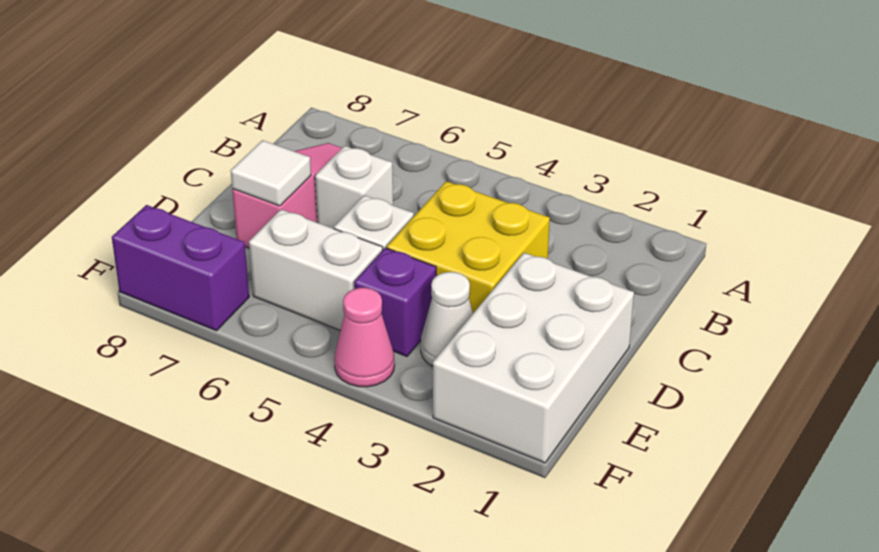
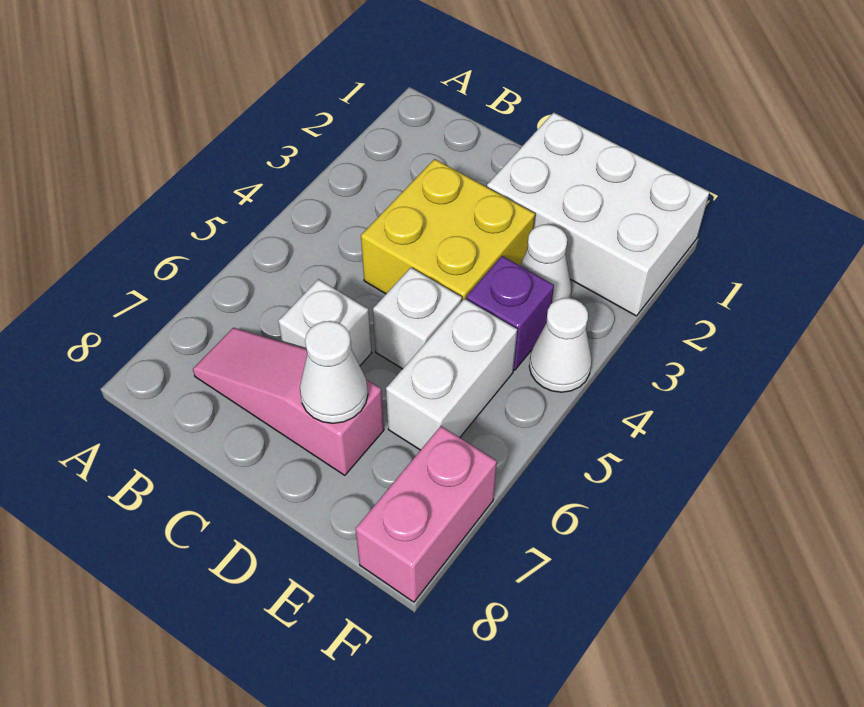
white 1x1 tile [231,140,311,206] -> white 1x1 cone [300,321,368,423]
pink 1x1 cone [334,288,394,387] -> white 1x1 cone [529,298,592,392]
purple 1x2 brick [112,205,249,331] -> pink 1x2 brick [356,426,497,602]

